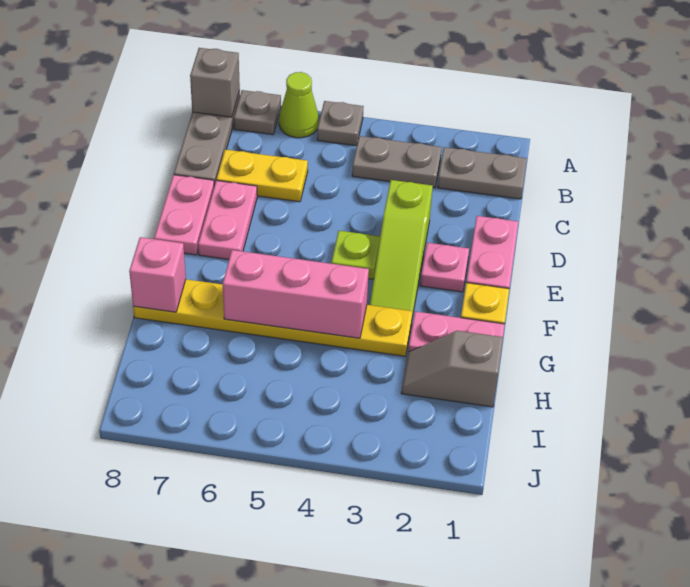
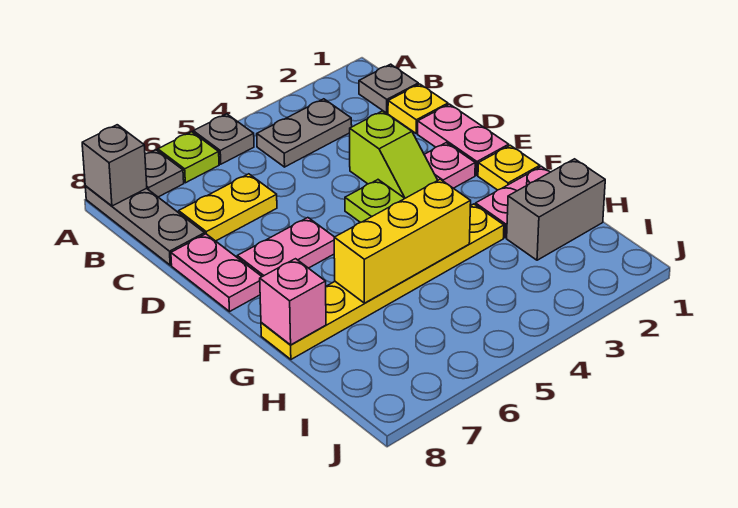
lime 1x1 cone [279,72,319,138] -> lime 1x1 plate [158,132,219,183]
grey 1x2 plate [438,147,527,199] -> grey 1x1 plate [359,64,418,113]
none -> yellow 1x1 plate [388,84,448,133]
lime 1x3 slope [370,180,433,317] -> lime 1x2 slope [350,111,438,198]
pink 1x2 plate [198,180,257,259] -> pink 1x2 plate turned to [237,218,334,277]
pink 1x3 brick [223,250,369,338] -> yellow 1x3 brick [334,179,471,303]
grey 1x2 slope [401,331,503,407] -> grey 1x2 brick [507,159,605,260]

